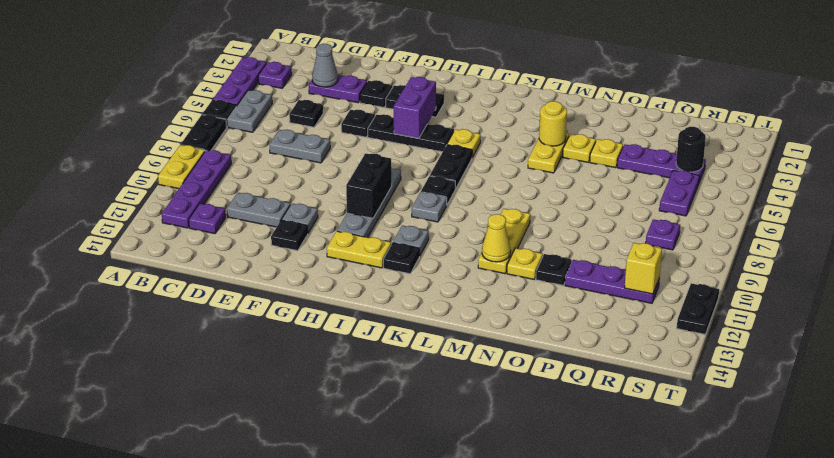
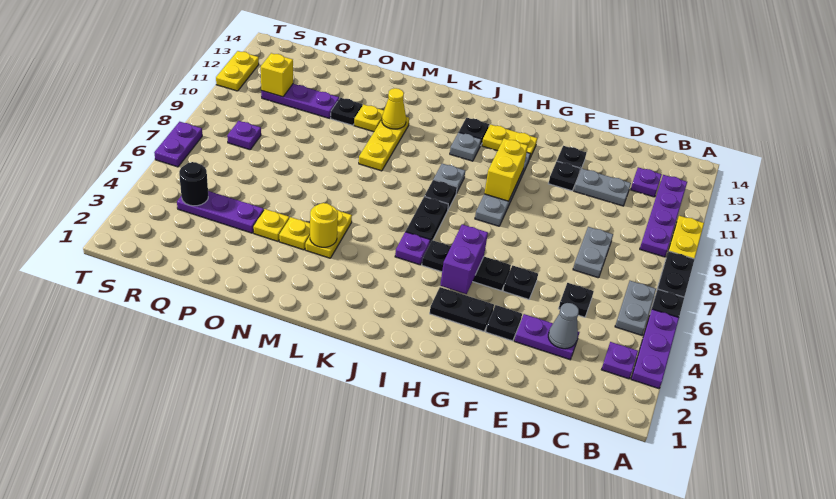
grey 1x2 plate [269,130,330,163] -> grey 1x2 plate turned to [573,227,613,278]
grey 1x1 plate [282,204,318,233] -> black 1x1 plate [549,161,580,191]
black 1x2 brick [346,153,392,218] -> yellow 1x2 brick [484,139,528,201]
yellow 1x1 plate [447,129,480,157] -> purple 1x1 plate [395,232,430,265]
purple 1x2 plate [659,170,700,216] -> purple 1x2 plate moved to [154,122,202,167]
black 1x2 plate [677,283,719,334] -> yellow 1x2 plate [216,51,259,91]

